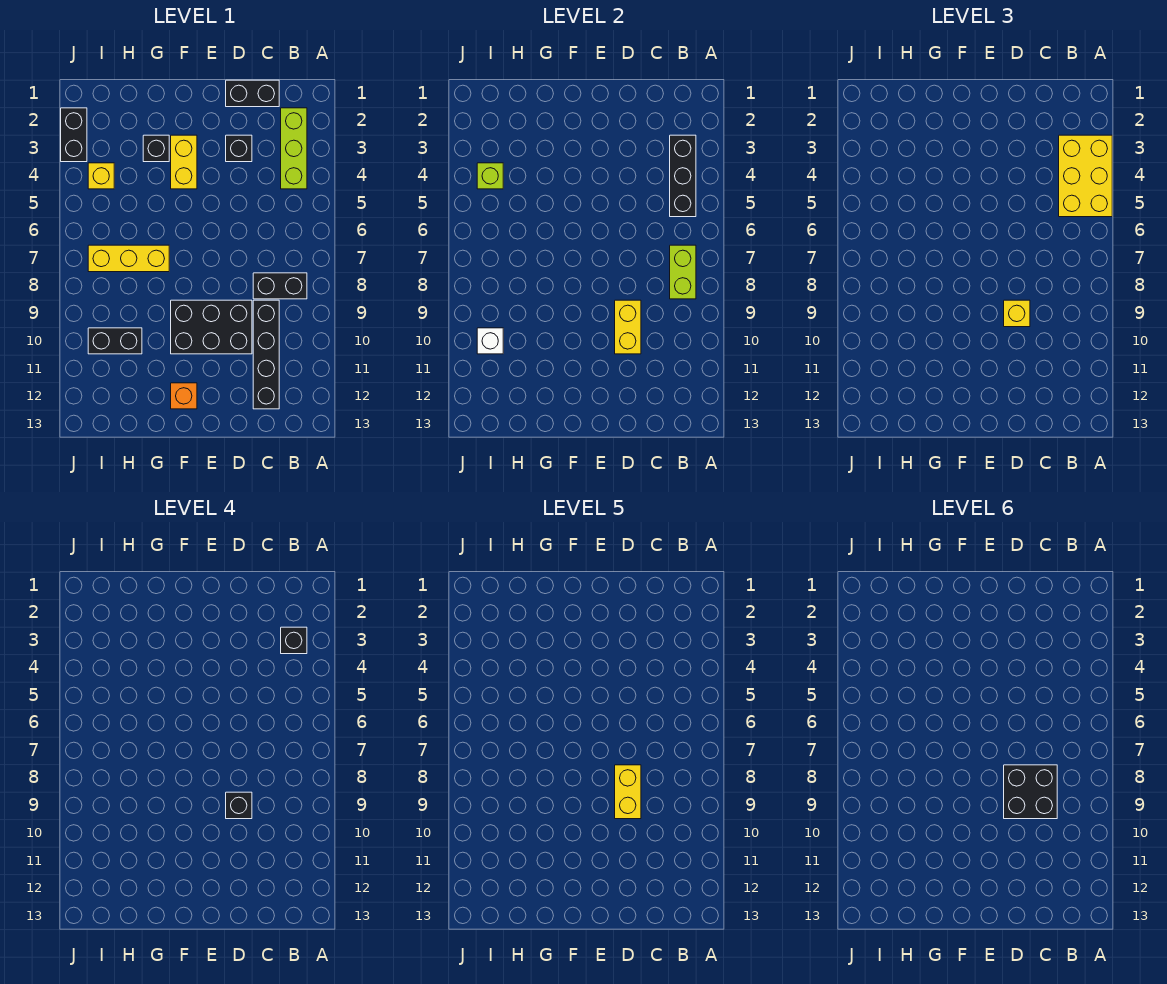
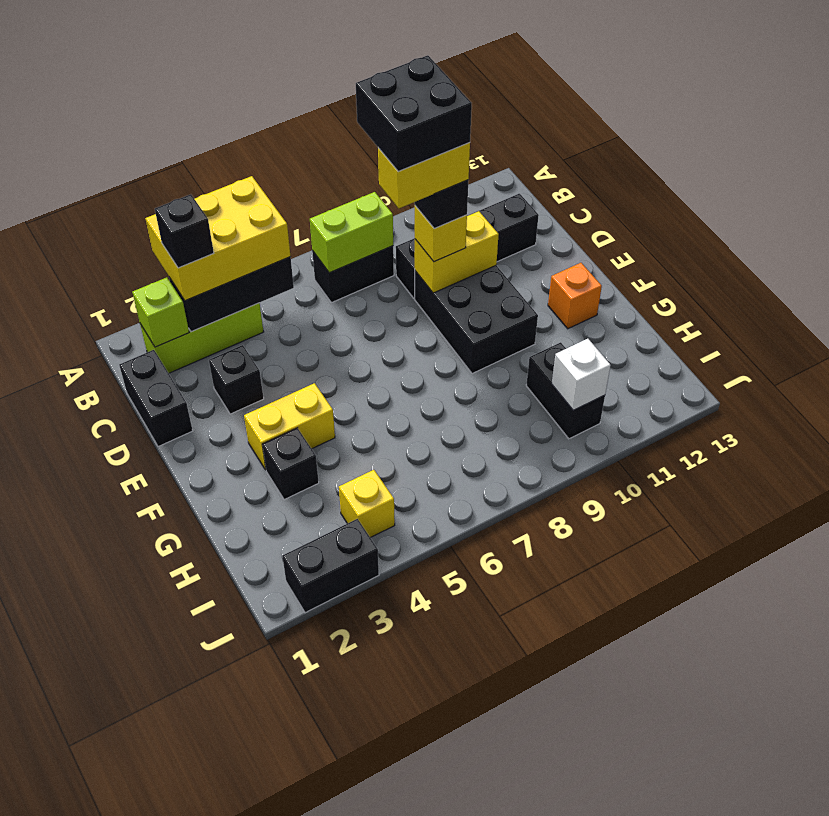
black 1x2 brick [253,273,307,299] -> black 1x2 brick turned to [312,246,394,303]
yellow 1x3 brick [88,245,169,272] -> none
lime 1x1 brick [477,163,503,189] -> lime 1x1 brick moved to [132,277,189,347]

